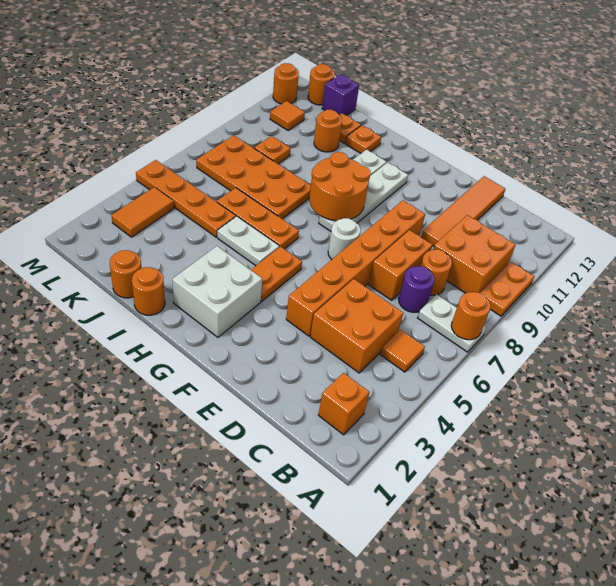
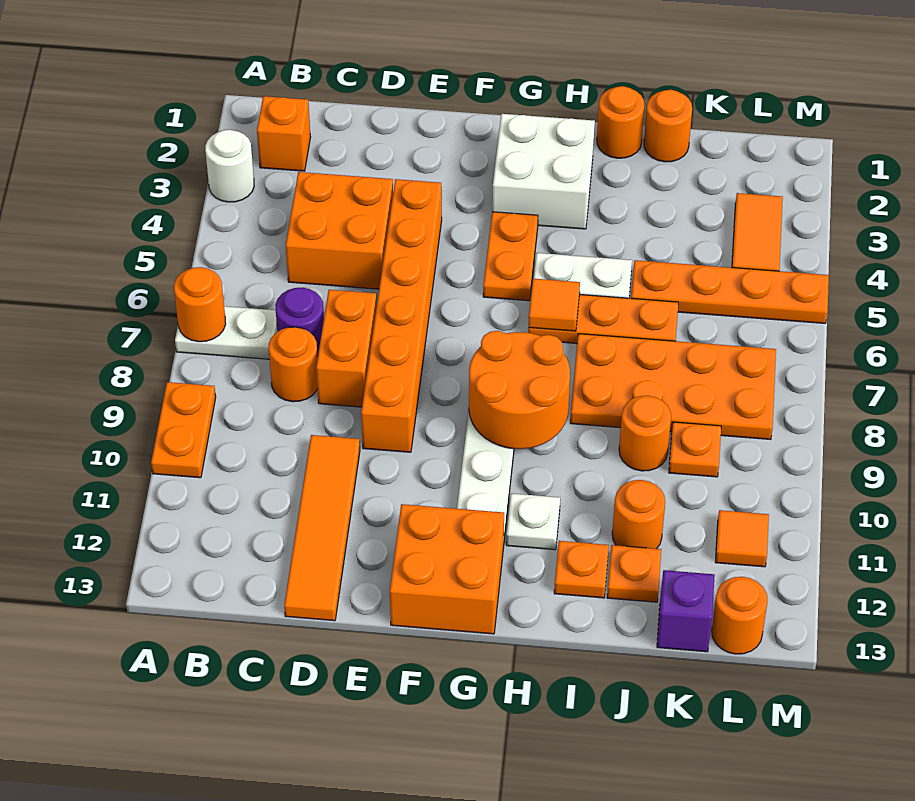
orange 1x1 tile [380,330,425,372] -> orange 1x1 tile moved to [529,279,580,331]
orange 2x2 brick [433,215,515,293] -> orange 2x2 brick moved to [390,504,504,634]
white 1x1 round brick [328,218,360,259] -> white 1x1 round brick moved to [205,130,254,202]
orange 1x1 round brick [273,63,299,104] -> orange 1x1 round brick moved to [619,396,671,471]

